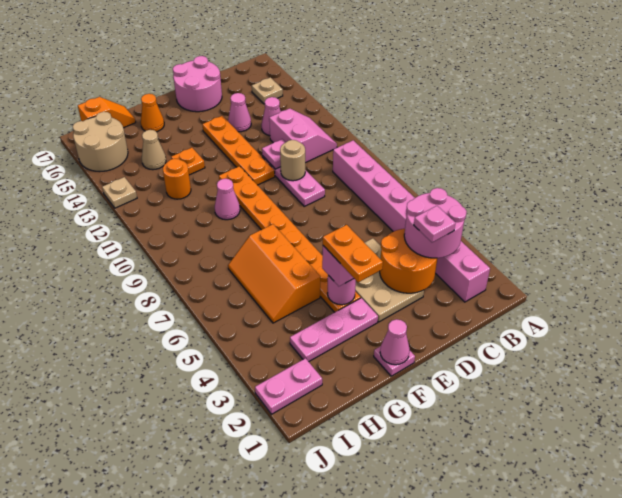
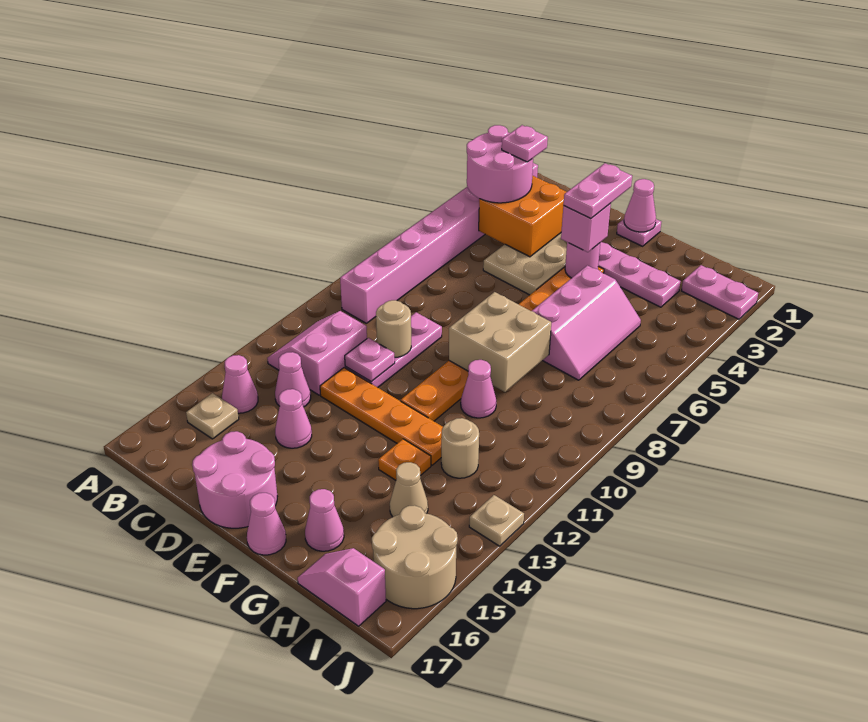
none -> pink 1x1 cone [222,355,258,413]
orange 2x2 round brick [380,229,438,293] -> orange 2x2 brick [479,175,566,257]
orange 1x4 plate [202,116,275,185] -> orange 1x4 plate turned to [320,368,443,465]
orange 1x2 plate [323,225,383,282] -> pink 1x2 plate [563,163,632,219]
none -> tan 2x2 brick [449,292,551,392]
none -> pink 1x1 cone [247,493,286,555]
orange 2x3 slope [228,224,320,323] -> pink 2x3 slope [532,265,641,380]
orange 1x1 cone [141,94,164,132] -> pink 1x1 cone [305,489,344,551]
orange 1x1 round brick [163,159,191,199] -> tan 1x1 round brick [441,418,479,478]
orange 1x2 slope [78,97,136,128] -> pink 1x2 slope [298,548,386,626]

